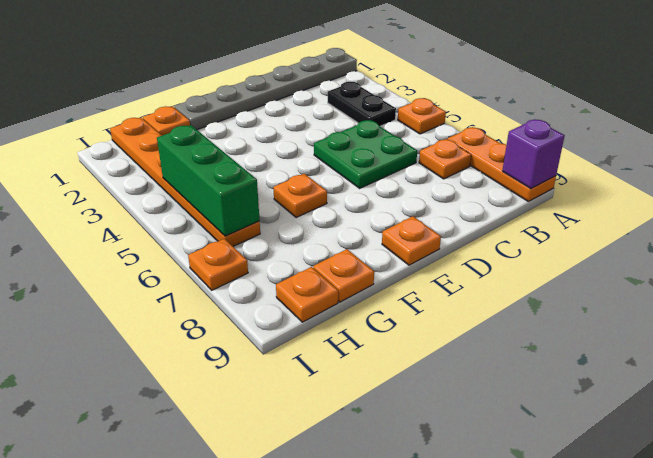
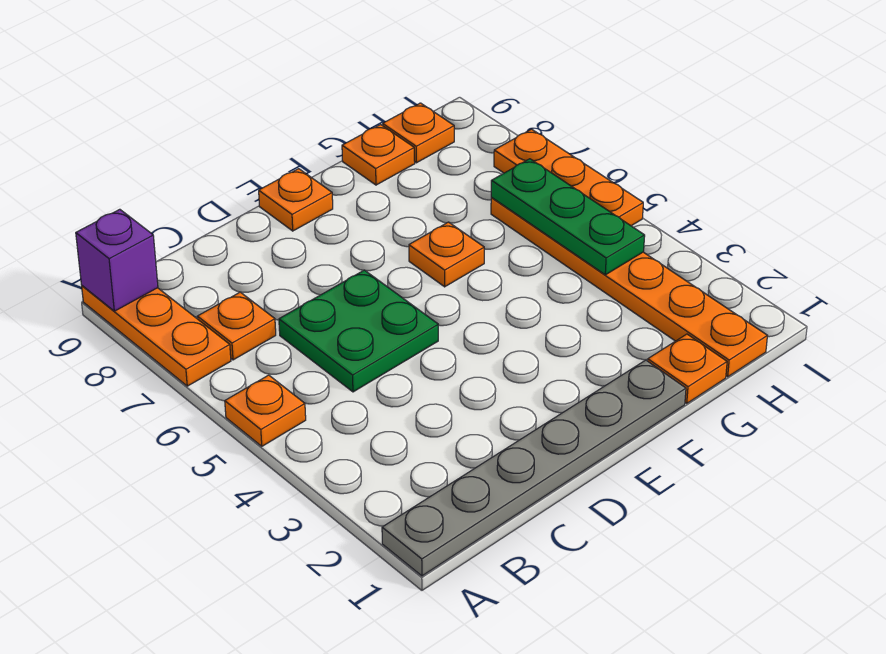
black 1x2 plate [328,82,396,126] -> none
green 1x3 brick [157,125,260,236] -> green 1x3 plate [491,159,645,275]
orange 1x1 plate [188,239,248,290] -> orange 1x3 plate [494,129,643,226]

